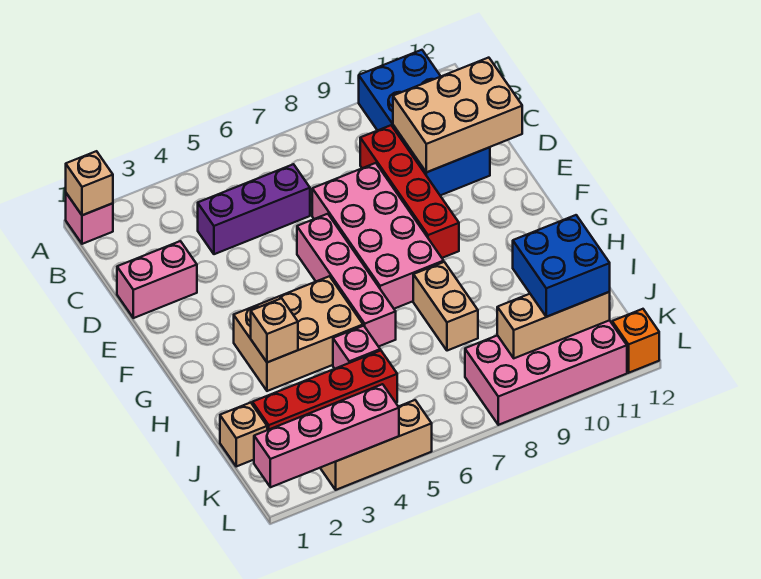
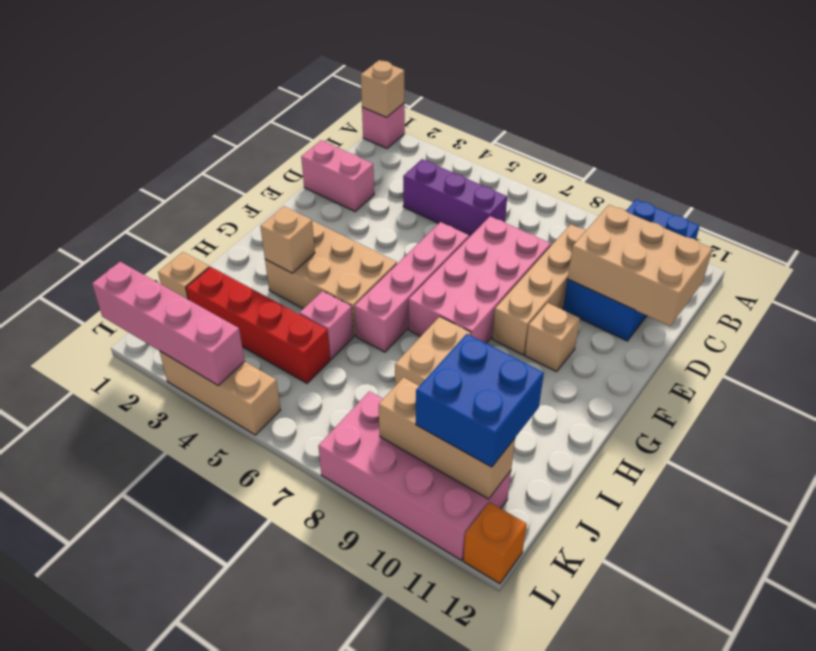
red 1x4 brick [360,125,459,258] -> tan 1x4 brick [492,224,586,355]
none -> tan 1x1 brick [525,303,580,372]

